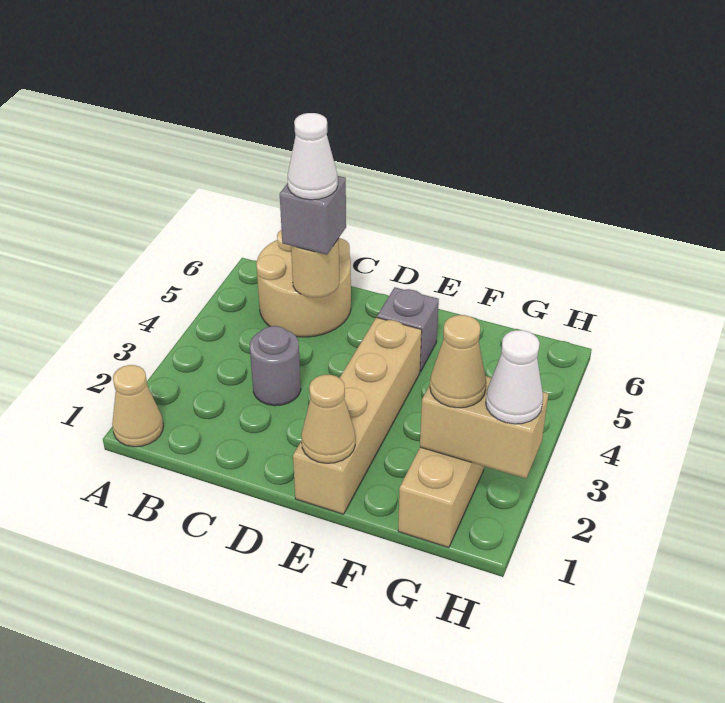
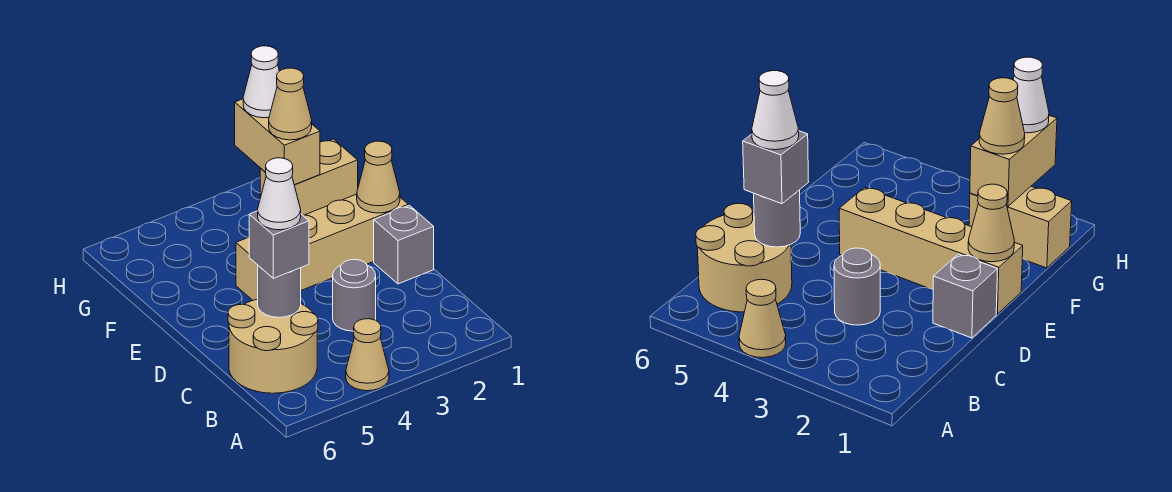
tan 1x1 cone [112,365,163,447] -> tan 1x1 cone moved to [346,319,389,391]
tan 1x1 round brick [291,239,339,298] -> grey 1x1 round brick [258,266,301,317]
grey 1x1 brick [377,287,439,372] -> grey 1x1 brick moved to [374,205,434,284]

